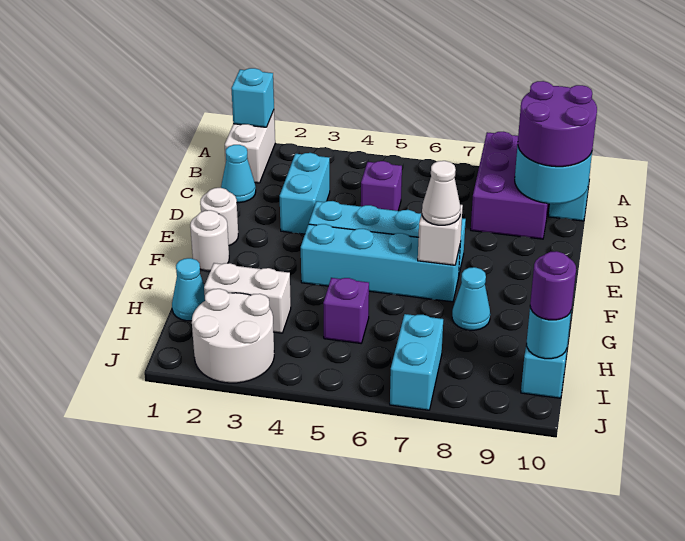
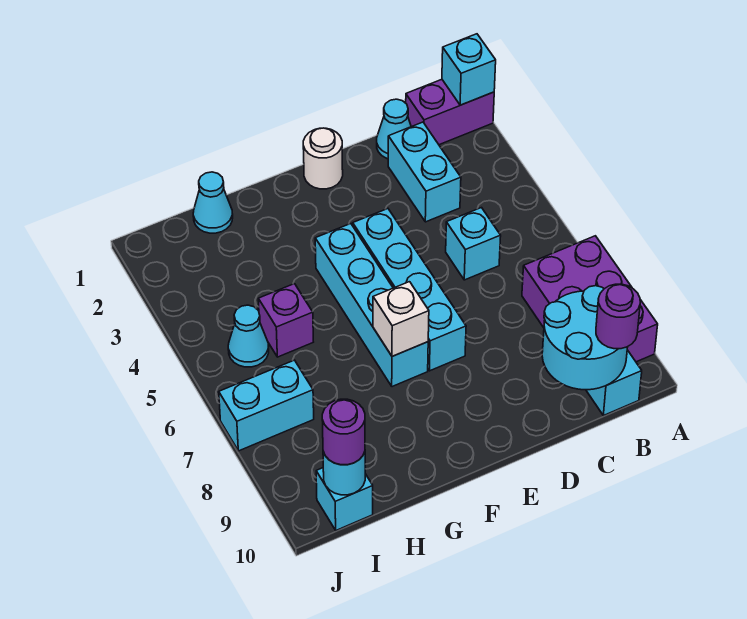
white 1x2 brick [225,110,275,183] -> purple 1x2 brick [406,79,494,145]
purple 2x3 brick [471,132,549,239] -> purple 2x3 brick turned to [522,236,658,362]
purple 2x2 round brick [518,81,597,167] -> purple 1x1 round brick [596,284,640,349]
cyan 1x2 brick [280,153,330,234] -> cyan 1x2 brick turned to [388,122,461,222]
purple 1x1 brick [361,161,402,211] -> cyan 1x1 brick [446,208,501,280]
white 1x1 round brick [190,210,229,271] -> none
white 1x1 cone [422,161,460,225] -> none
cyan 1x1 cone [452,267,490,330] -> cyan 1x1 cone moved to [228,305,269,367]
white 1x2 brick [204,263,291,333] -> none
white 2x2 round brick [192,289,274,383] -> none

